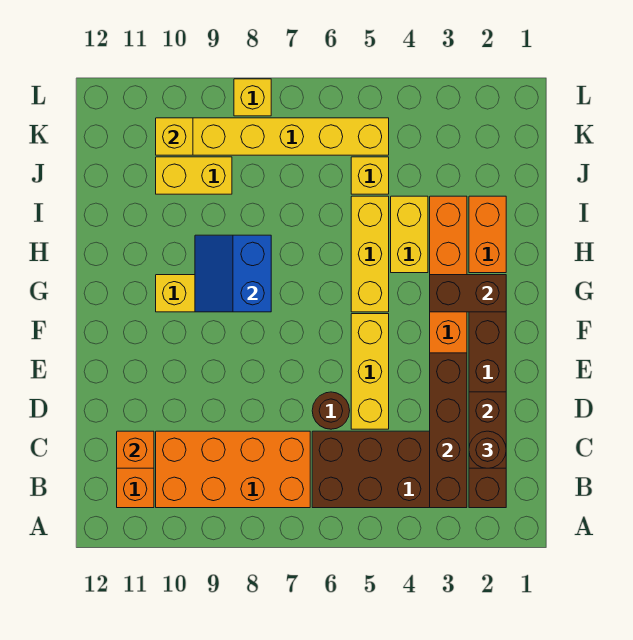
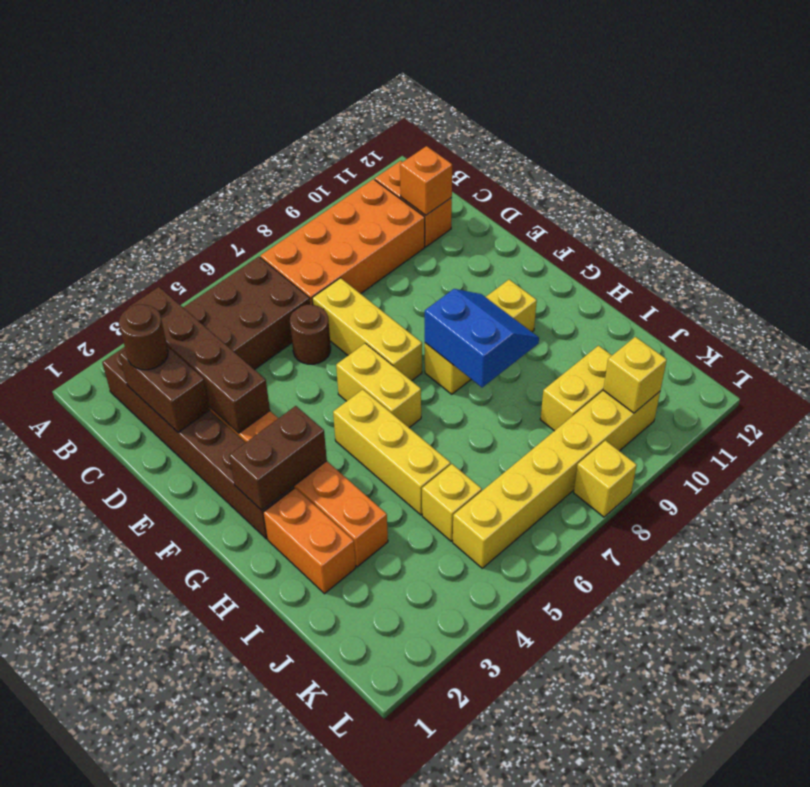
yellow 1x3 brick [351,314,389,429] -> yellow 1x3 brick moved to [312,278,422,381]
yellow 1x2 brick [391,196,428,273] -> yellow 1x2 brick moved to [336,343,421,428]

